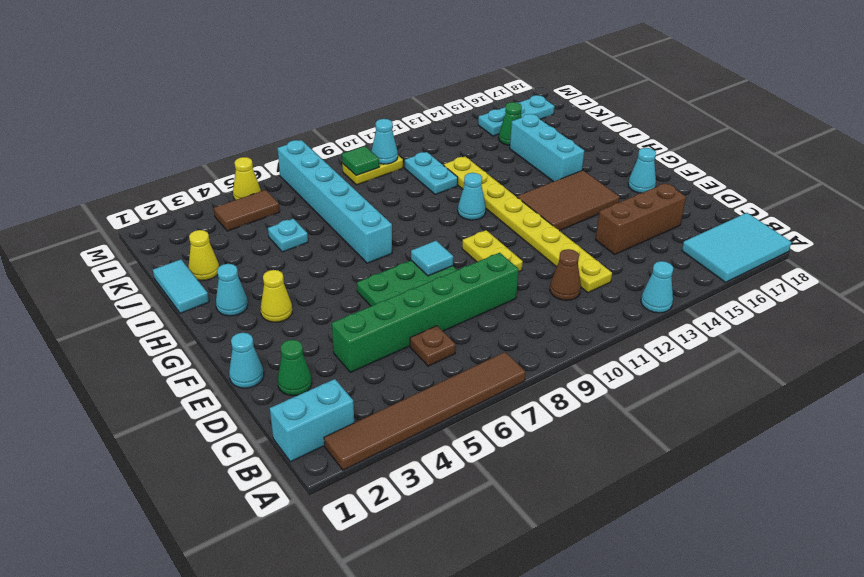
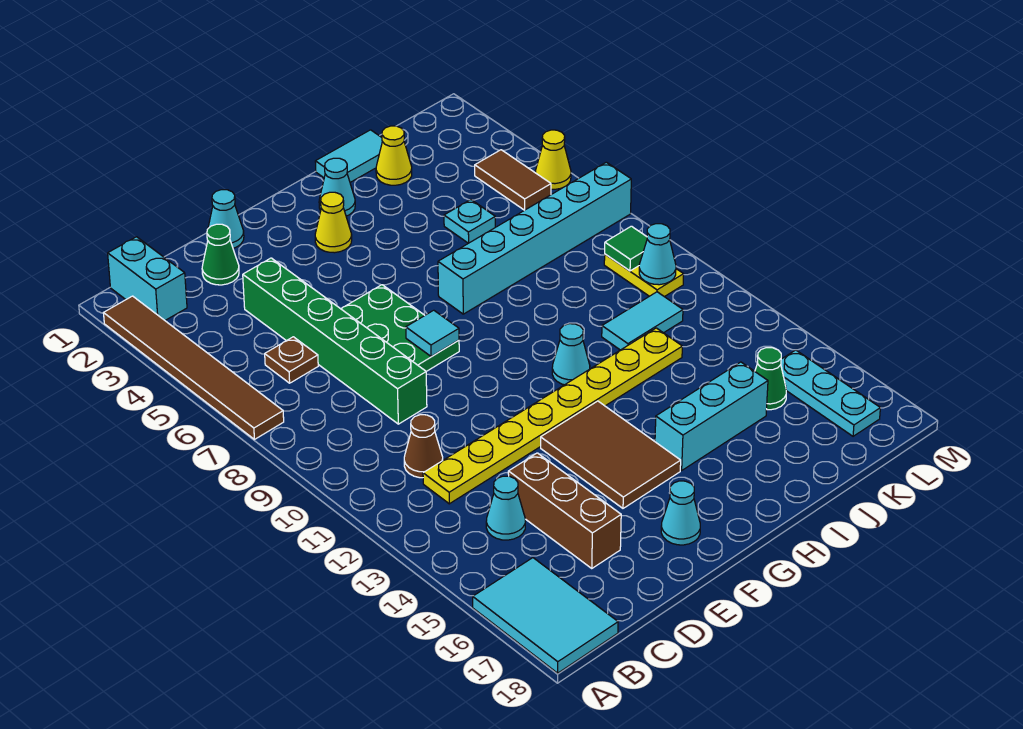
cyan 1x1 cone [641,261,673,313] -> cyan 1x1 cone moved to [486,476,525,540]
yellow 1x2 plate [462,230,523,272] -> none
cyan 1x2 plate [405,152,458,195] -> cyan 1x2 tile [602,292,683,350]

